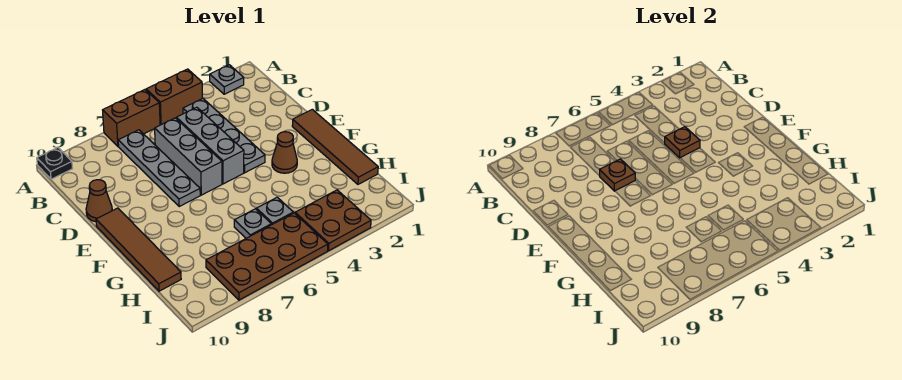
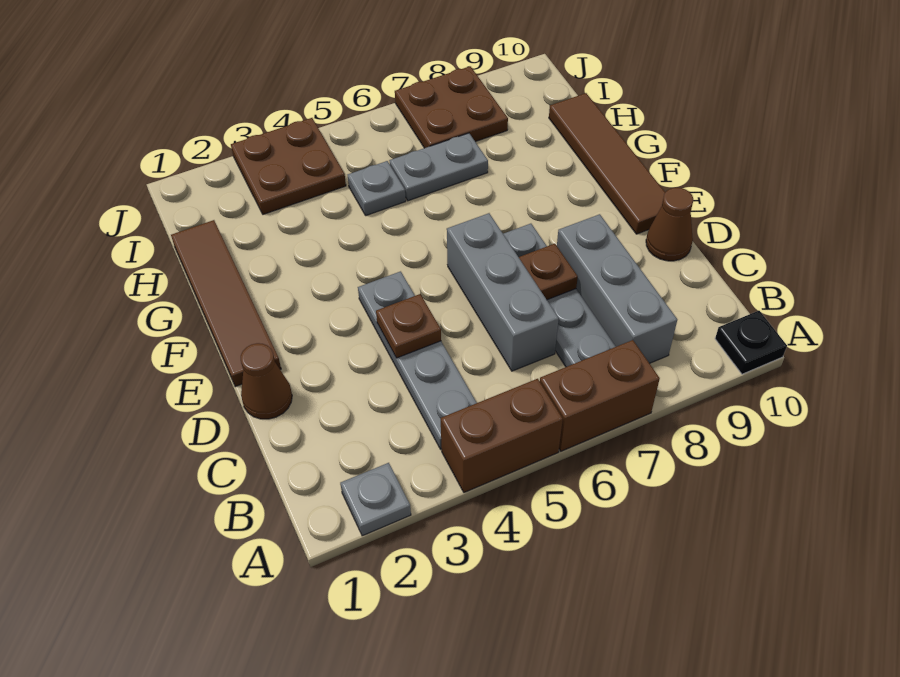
grey 1x3 brick [176,107,244,184] -> grey 1x3 brick moved to [557,214,677,363]
brown 1x1 cone [272,132,297,173] -> brown 1x1 cone moved to [241,343,292,419]
grey 1x1 plate [234,209,271,238] -> grey 1x2 plate [389,133,488,201]
brown 2x4 plate [206,213,328,300] -> brown 2x2 plate [395,66,508,148]

